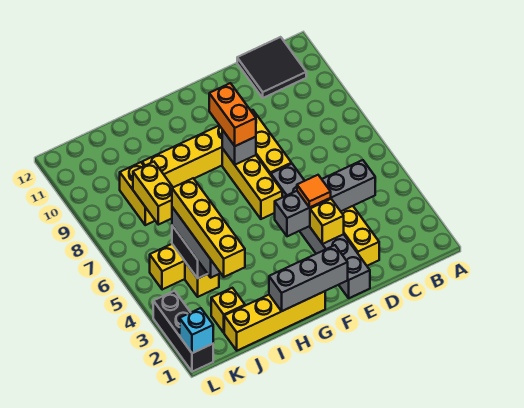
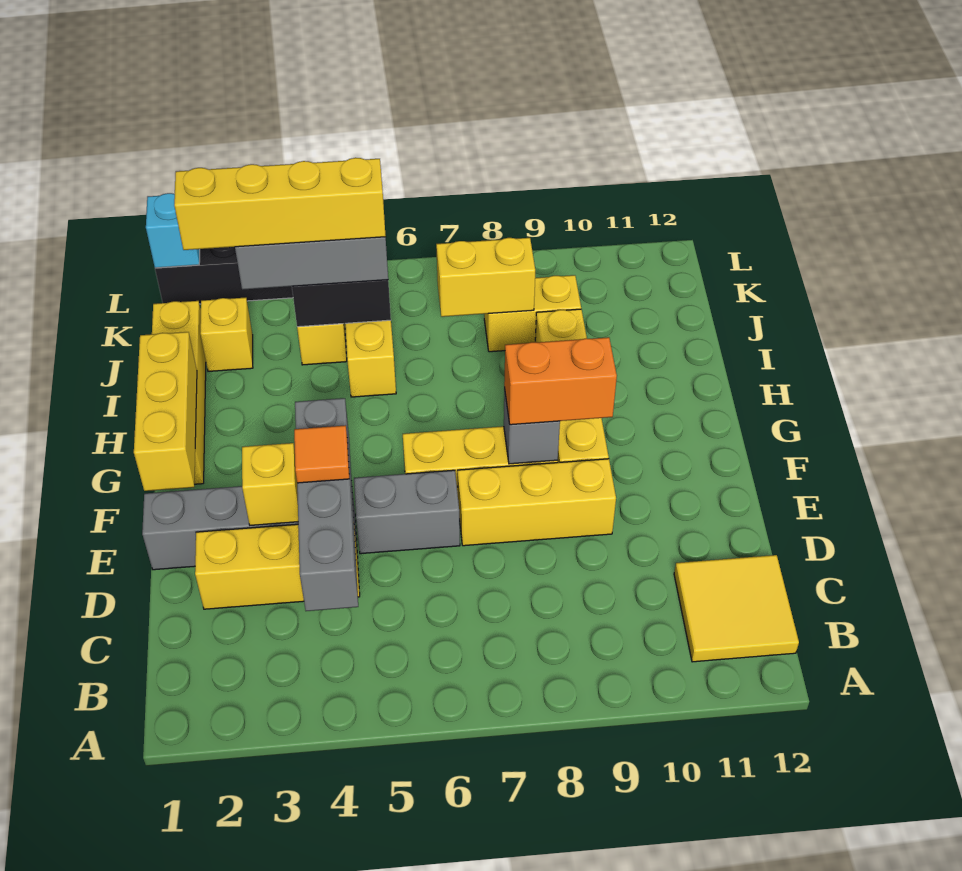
black 2x2 tile [237,37,306,98] -> yellow 2x2 tile [674,555,799,662]
grey 1x3 brick [269,245,348,311] -> yellow 1x3 brick [134,332,197,491]

